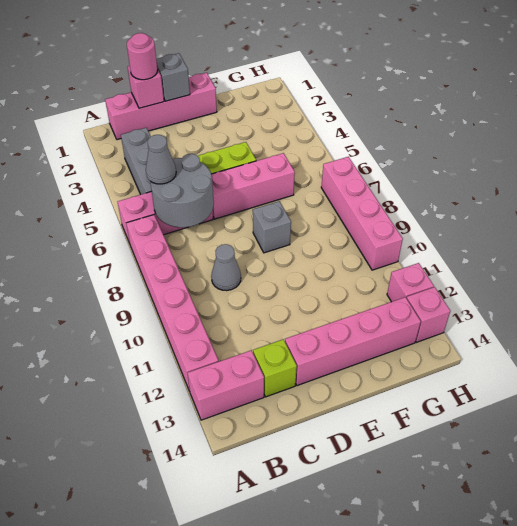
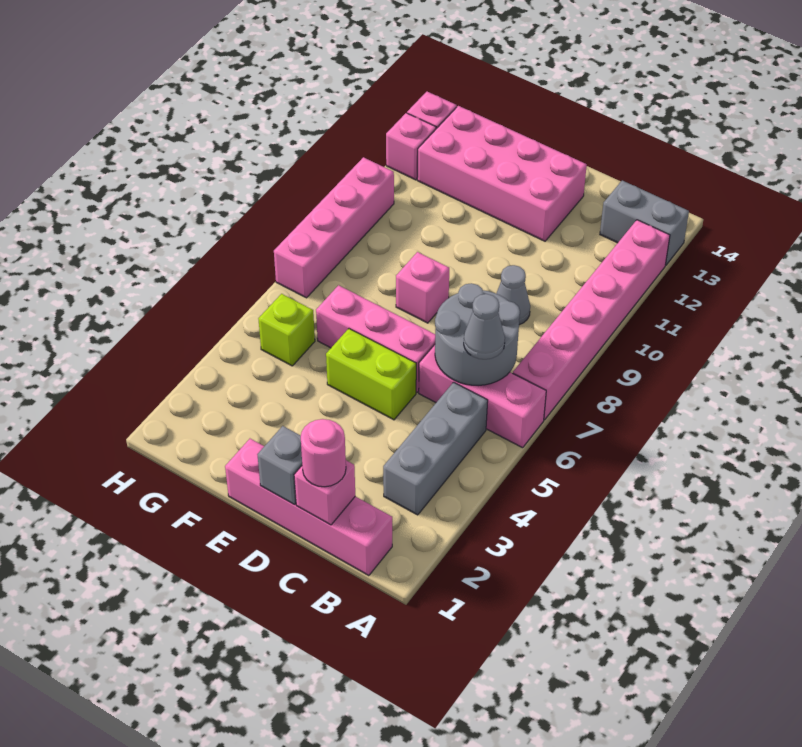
pink 1x2 brick [188,350,264,420] -> grey 1x2 brick [600,181,689,265]
lime 1x1 brick [253,339,297,397] -> lime 1x1 brick moved to [258,294,315,366]
pink 1x4 brick [285,297,421,386] -> pink 2x4 brick [417,106,587,241]
grey 1x1 brick [253,201,291,253] -> pink 1x1 brick [396,252,449,323]

